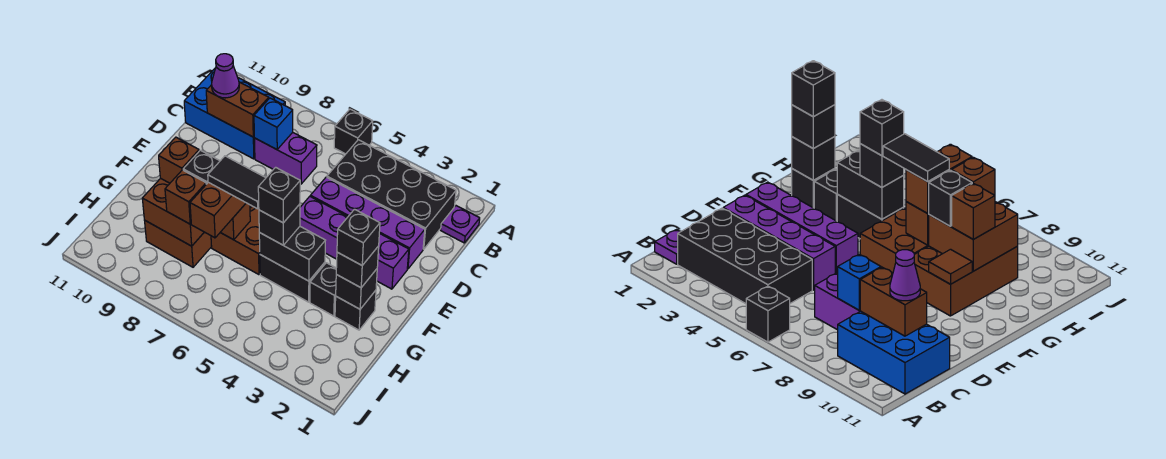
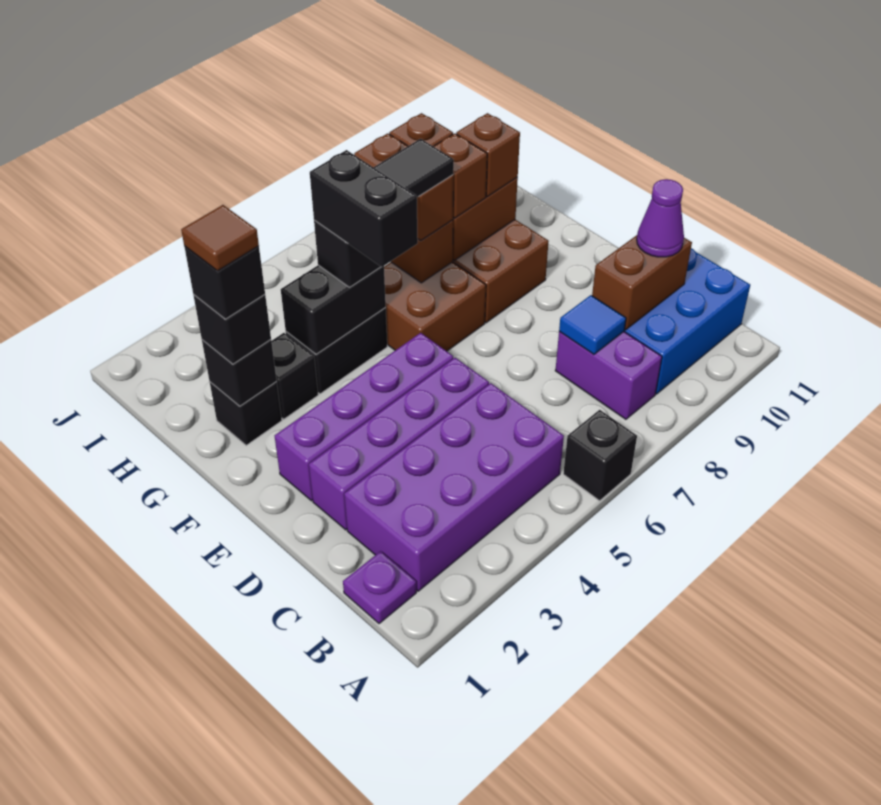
black 2x4 brick [327,140,456,249] -> purple 2x4 brick [344,383,564,591]
purple 1x2 brick [254,132,317,184] -> purple 1x2 brick turned to [555,331,662,419]
blue 1x1 brick [254,98,293,150] -> blue 1x1 tile [559,295,626,354]
brown 1x1 tile [929,249,972,284] -> brown 1x1 tile moved to [181,205,259,271]
black 1x1 brick [258,167,300,223] -> black 1x2 brick [310,150,418,267]
black 1x1 brick [183,150,220,184] -> brown 1x1 brick [434,133,487,218]

